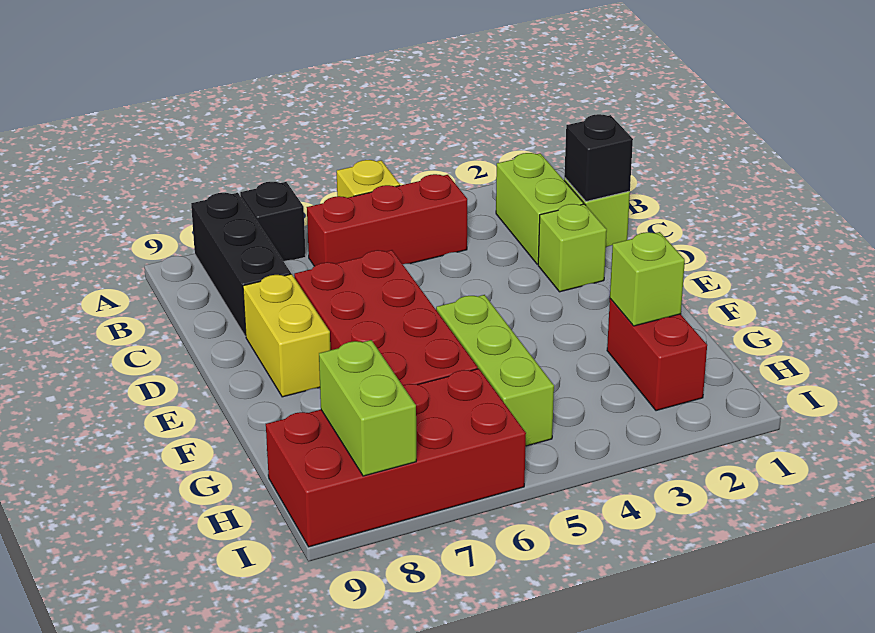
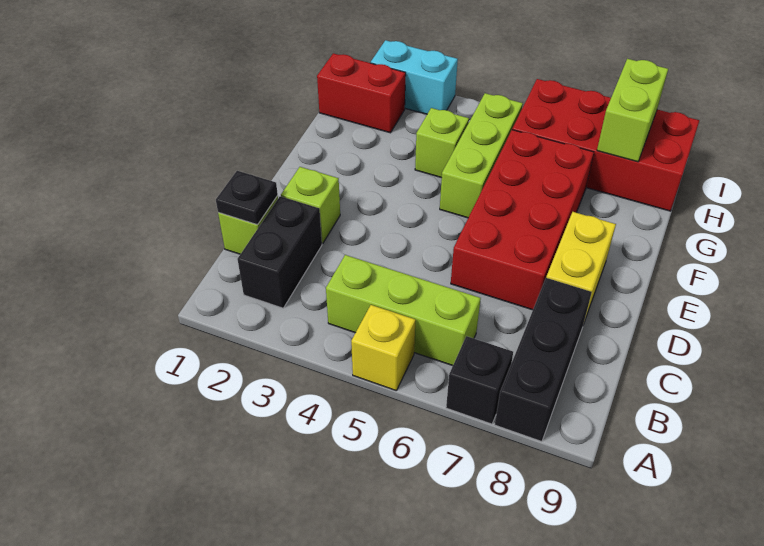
lime 1x2 brick [496,153,583,264] -> black 1x2 brick [237,196,322,308]
red 1x3 brick [307,174,467,266] -> lime 1x3 brick [326,255,481,366]
black 1x1 brick [564,114,633,201] -> black 1x1 plate [216,171,278,225]
red 1x2 brick [607,299,707,411] -> red 1x2 brick turned to [317,53,406,133]
lime 1x1 brick [610,232,685,326] -> lime 1x1 brick moved to [415,108,469,178]
none -> cyan 1x2 brick [371,40,458,114]

